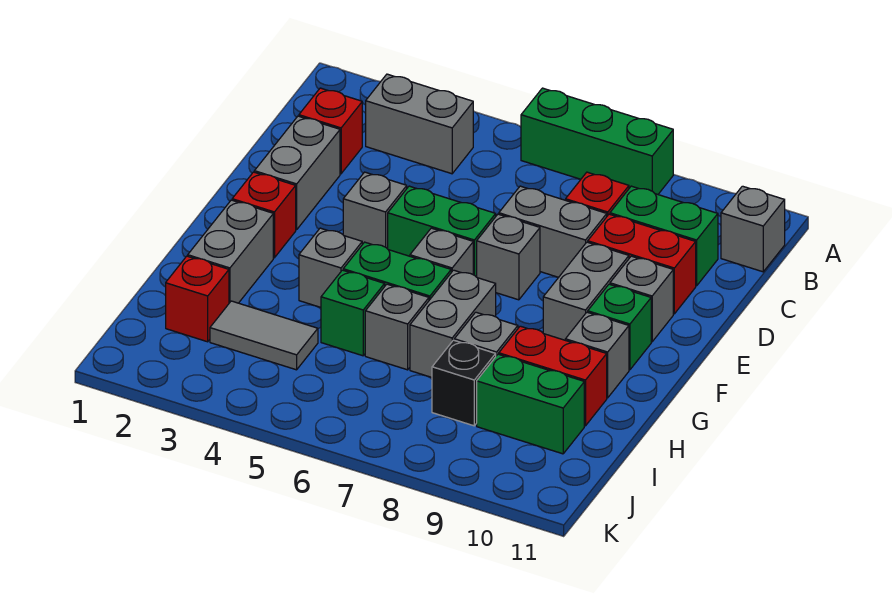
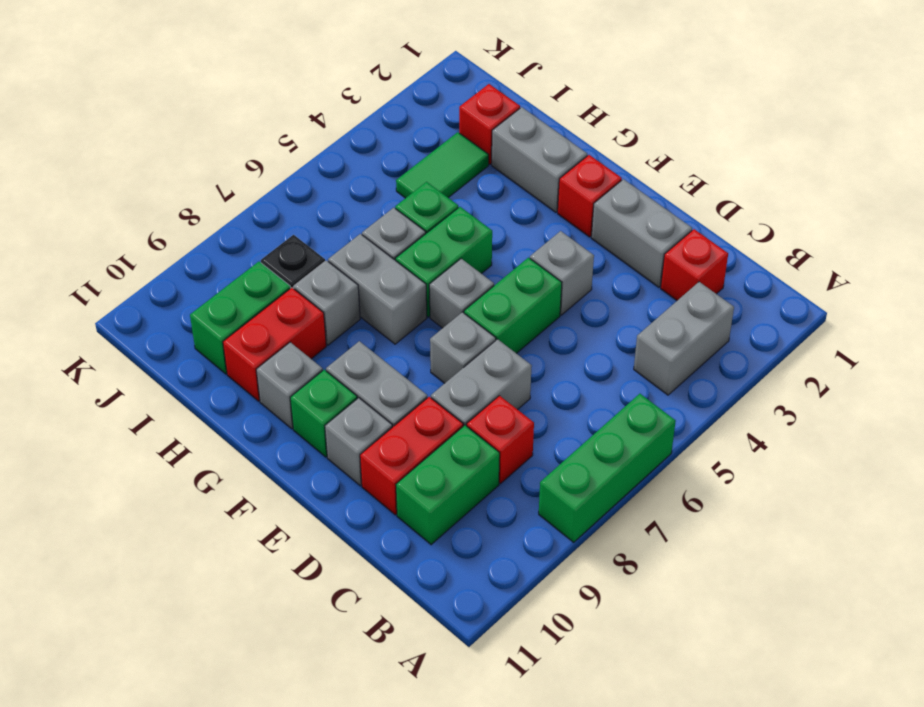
grey 1x1 brick [721,186,785,272] -> none
grey 1x1 brick [299,228,362,307] -> none
grey 1x2 tile [210,301,318,370] -> green 1x2 tile [396,132,489,198]

